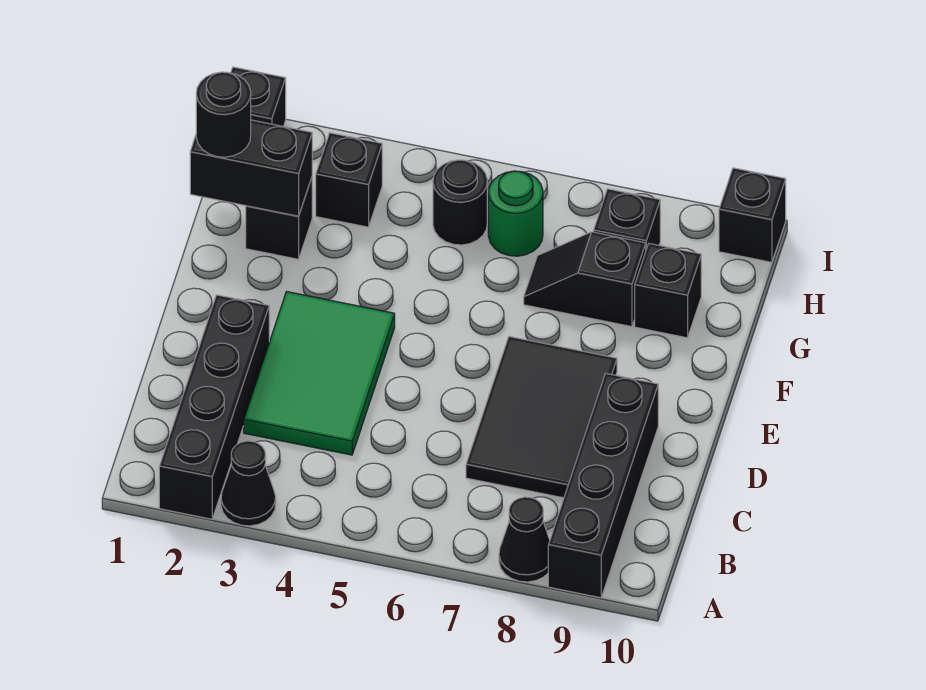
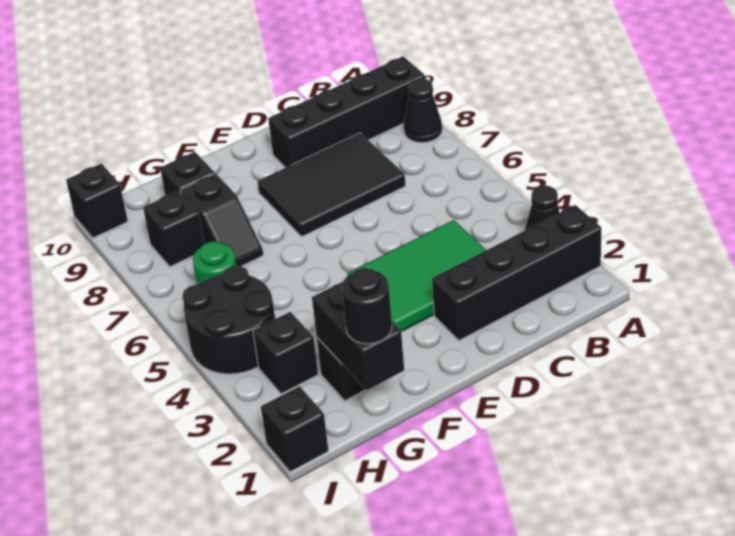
black 1x1 round brick [433,160,487,245] -> black 2x2 round brick [182,266,275,374]

